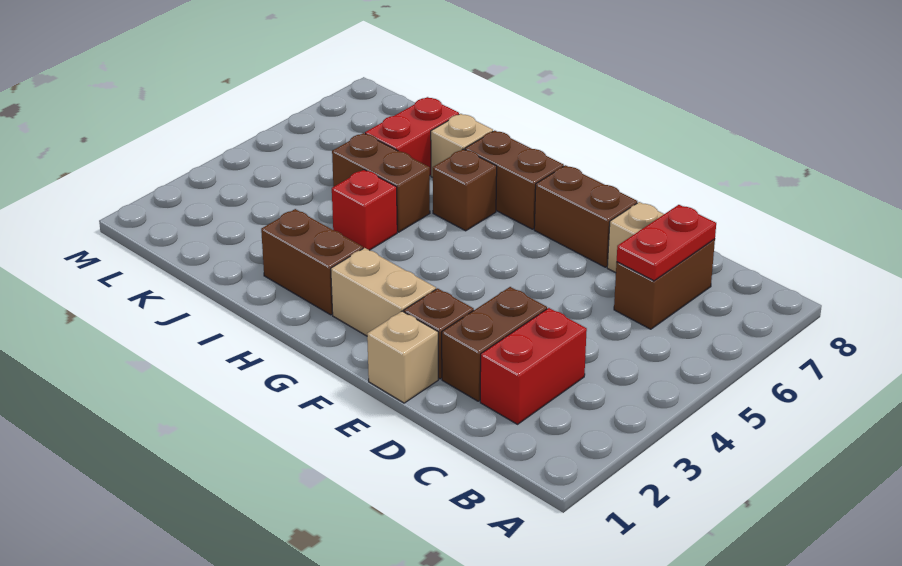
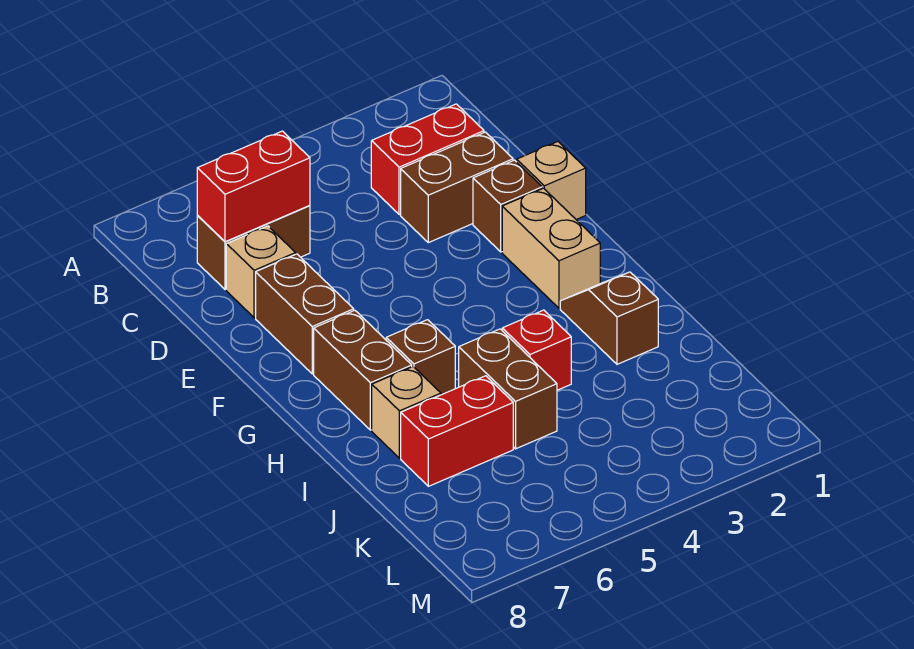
red 1x2 plate [617,205,716,281] -> red 1x2 brick [197,131,310,242]
brown 1x2 brick [261,209,363,315] -> brown 1x2 slope [560,272,658,364]

